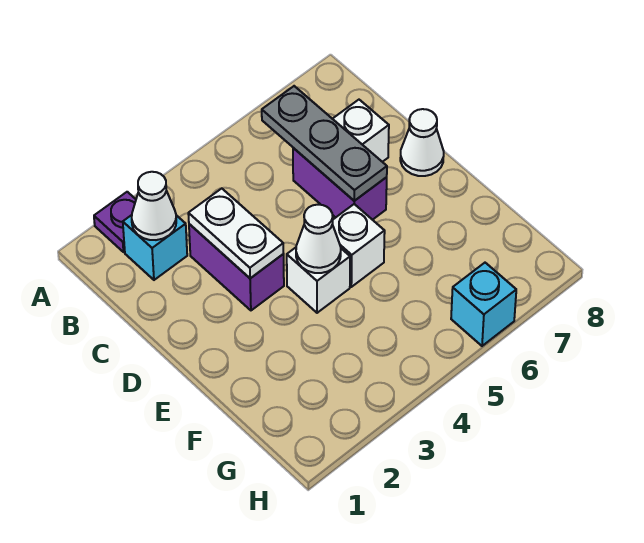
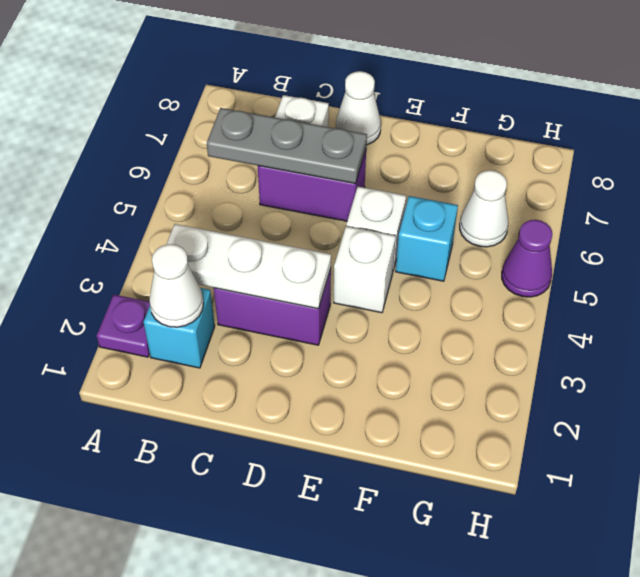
white 1x2 plate [188,188,283,278] -> white 1x3 plate [166,224,331,309]
white 1x1 cone [296,205,341,273] -> white 1x1 cone moved to [460,170,508,247]
none -> purple 1x1 cone [502,220,552,297]
cyan 1x1 brick [451,263,516,346] -> cyan 1x1 brick moved to [396,196,458,281]

